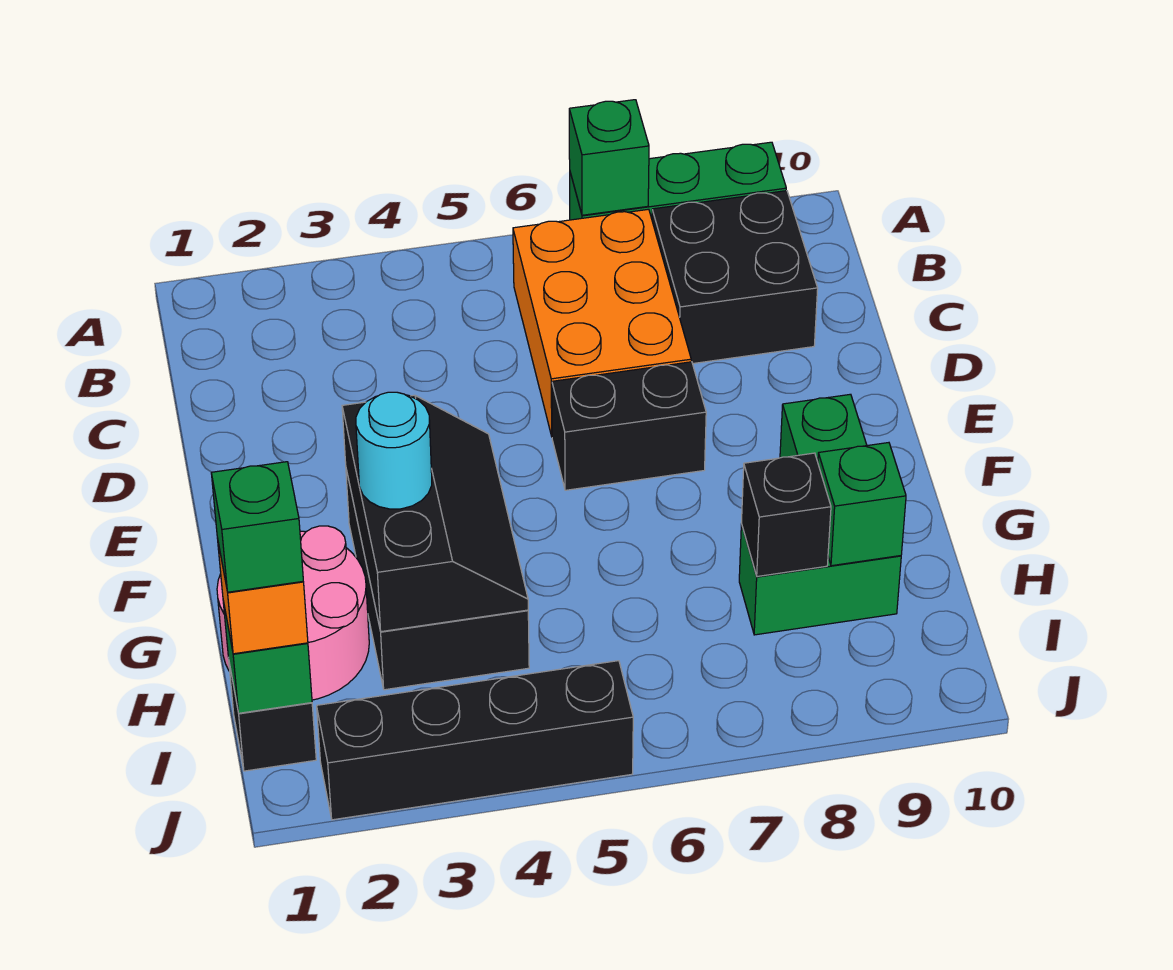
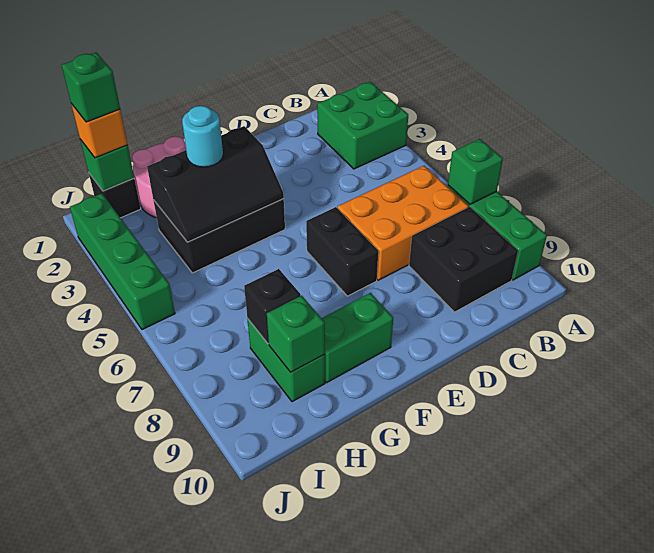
none -> green 2x2 brick [317,82,408,169]
black 1x4 brick [317,661,633,820] -> green 1x4 brick [70,193,175,330]

